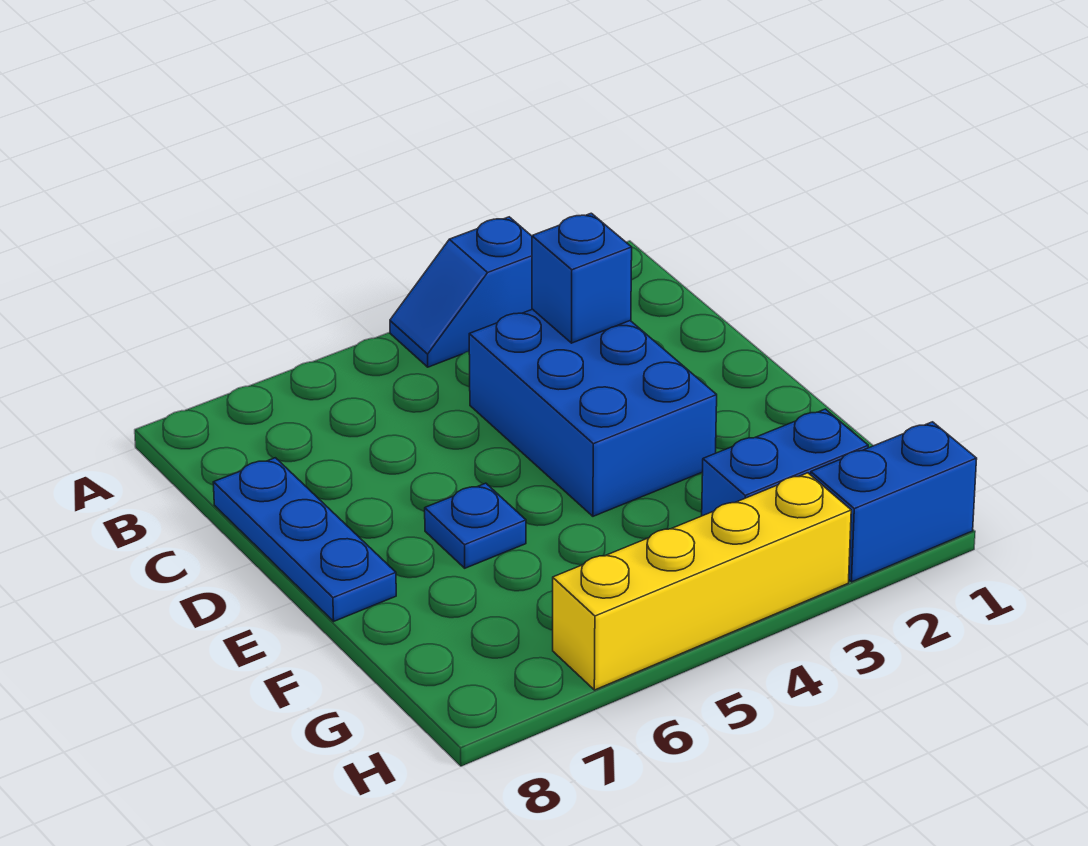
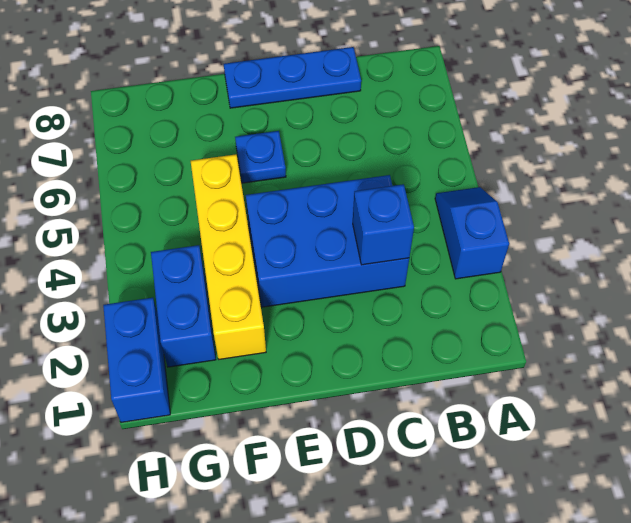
yellow 1x4 brick [553,473,851,690] -> yellow 1x4 brick moved to [191,154,266,359]

